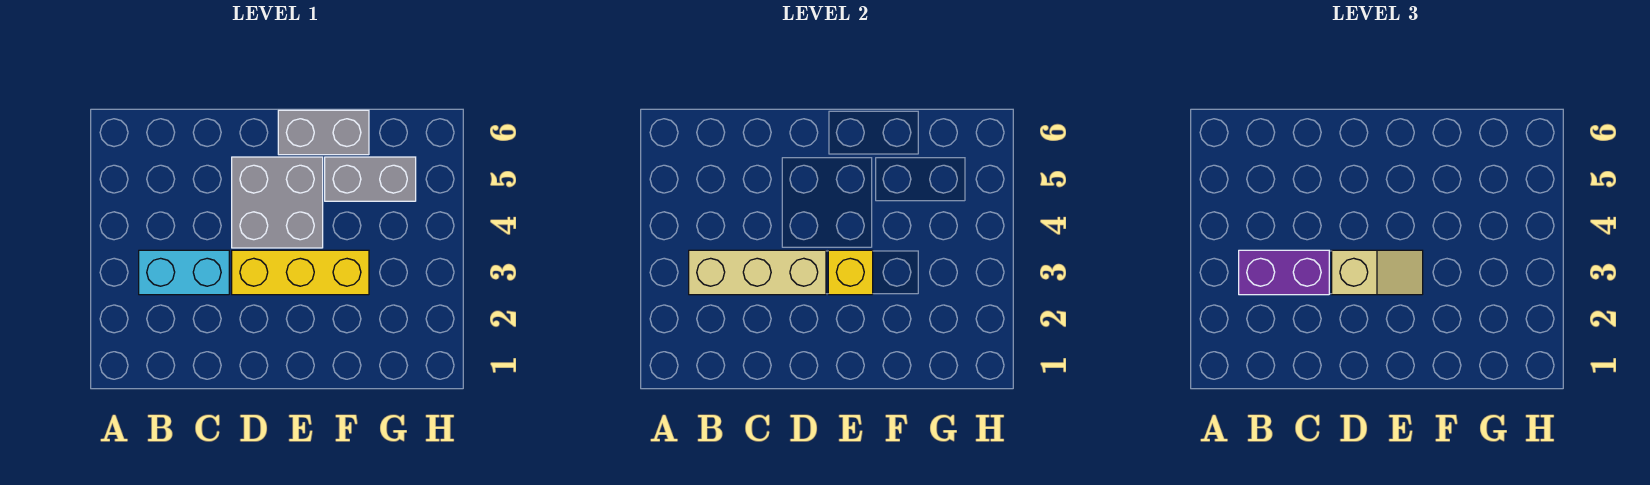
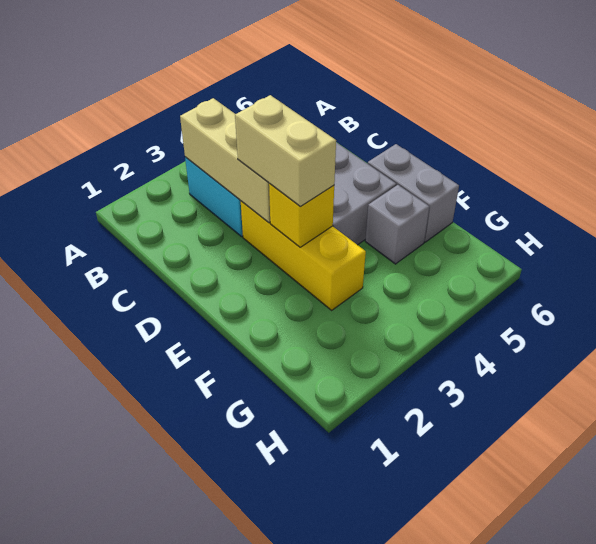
purple 1x2 brick [1239,250,1329,295] -> none
tan 1x2 slope [1332,250,1423,295] -> tan 1x2 brick [235,95,336,206]
grey 1x2 brick [325,157,416,201] -> grey 1x1 brick [365,185,429,264]

